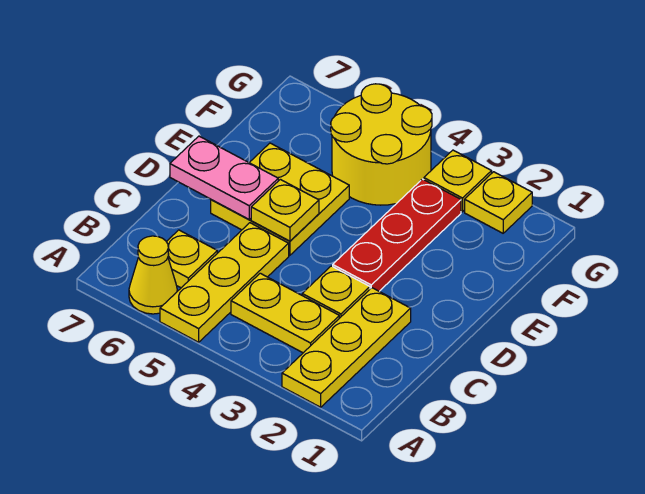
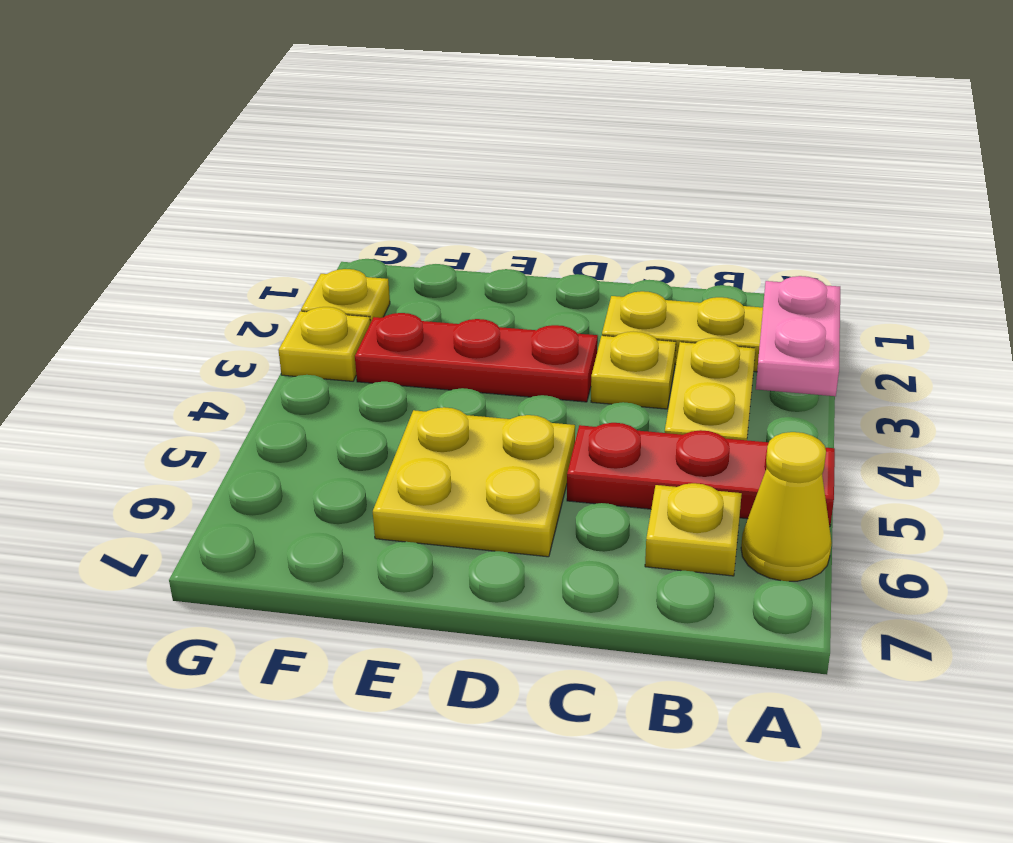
yellow 1x3 plate [160,223,289,342] -> red 1x3 plate [567,423,835,527]
yellow 1x1 plate [251,179,319,241] -> none
pink 1x2 plate [170,136,278,219] -> pink 1x2 plate moved to [756,276,840,396]
yellow 2x2 round brick [331,84,432,205] -> none

